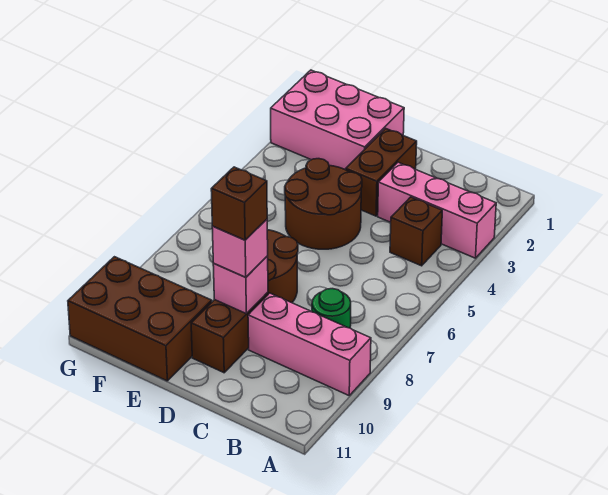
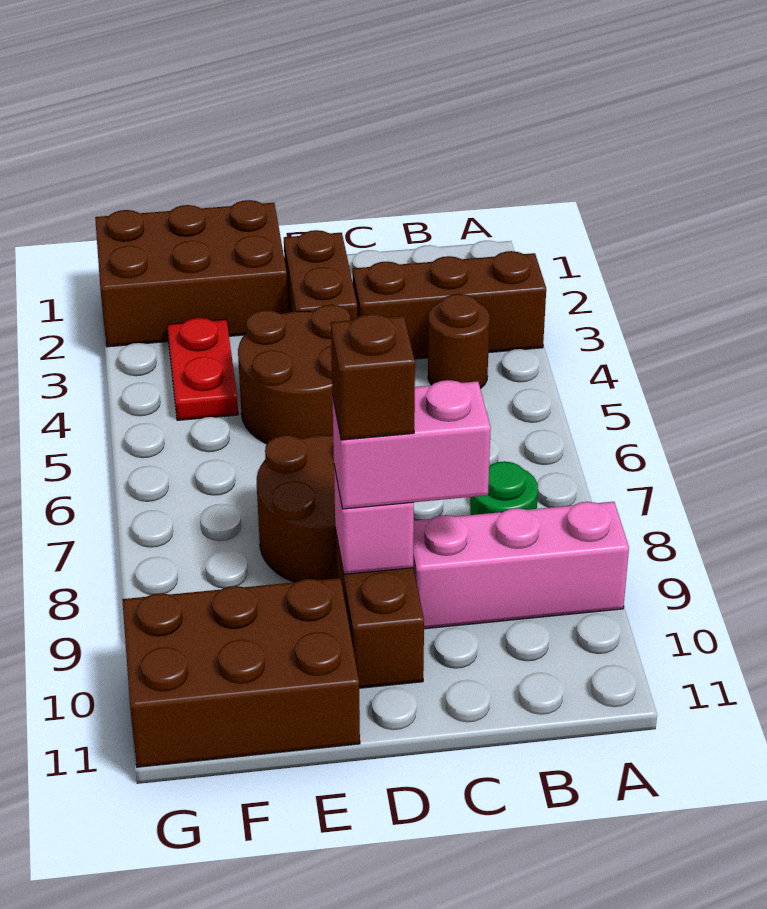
pink 1x3 brick [378,162,496,258] -> brown 1x3 brick [353,251,546,359]
brown 1x1 brick [390,197,442,266] -> brown 1x1 round brick [428,294,490,389]
pink 1x1 brick [212,219,268,277] -> pink 1x2 brick [332,380,491,509]
pink 2x3 brick [271,70,404,170] -> brown 2x3 brick [95,200,288,347]
none -> red 1x2 plate [167,318,238,420]

